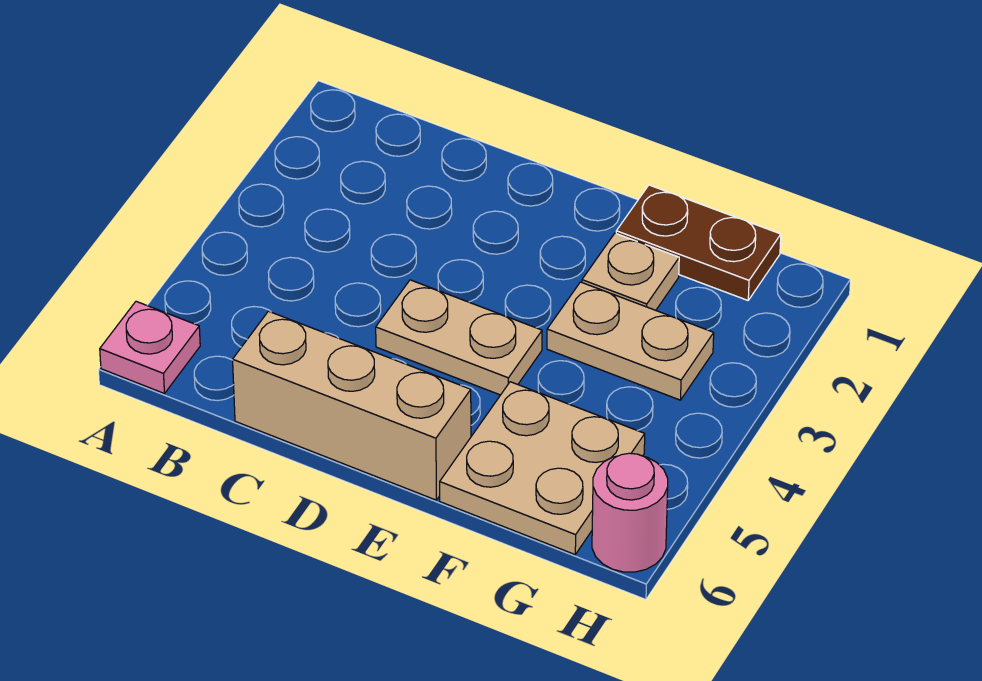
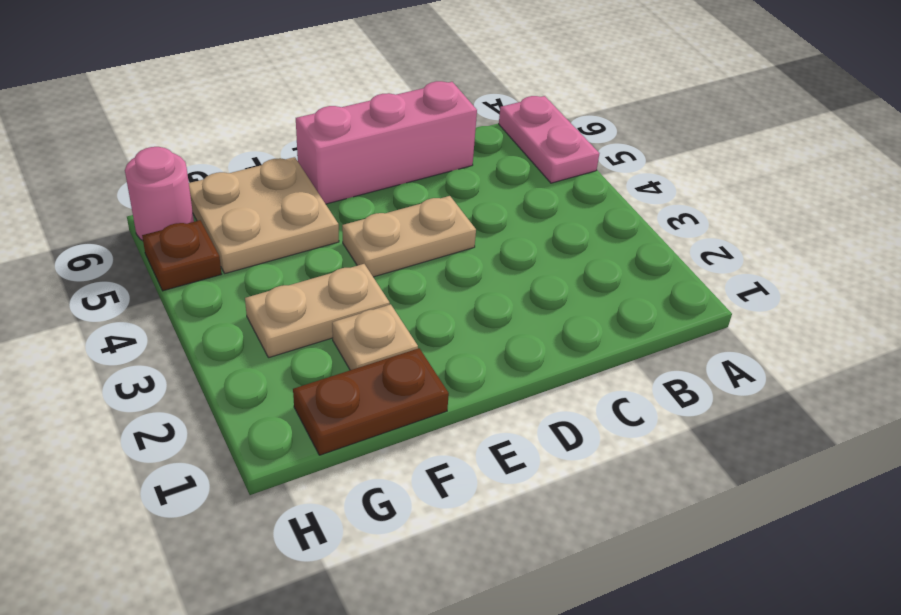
pink 1x1 plate [100,301,200,394] -> pink 1x2 plate [499,96,599,183]
tan 1x3 brick [233,311,471,500] -> pink 1x3 brick [296,81,477,204]
none -> brown 1x1 plate [142,220,221,291]

